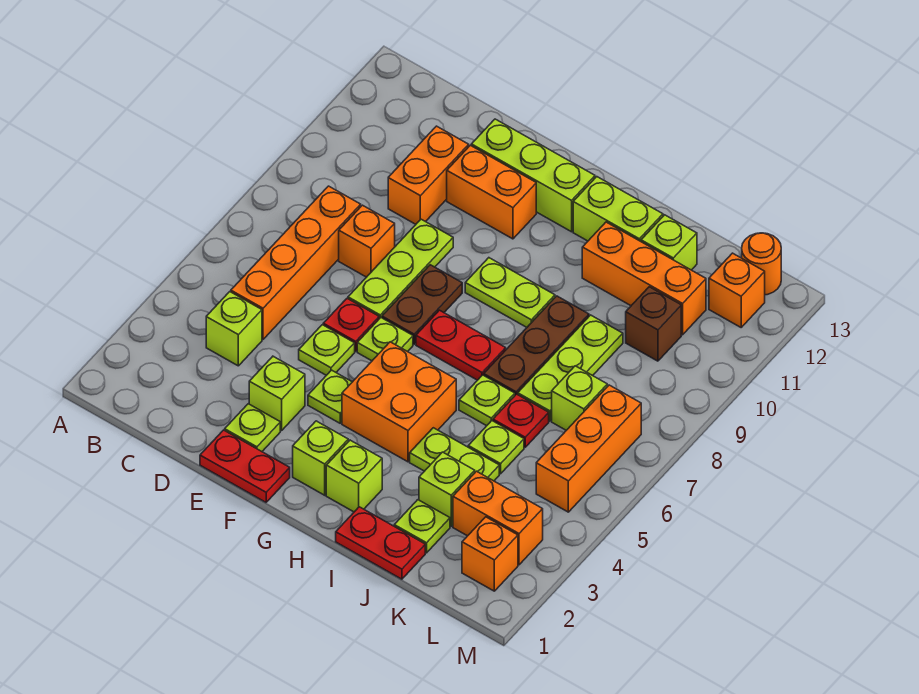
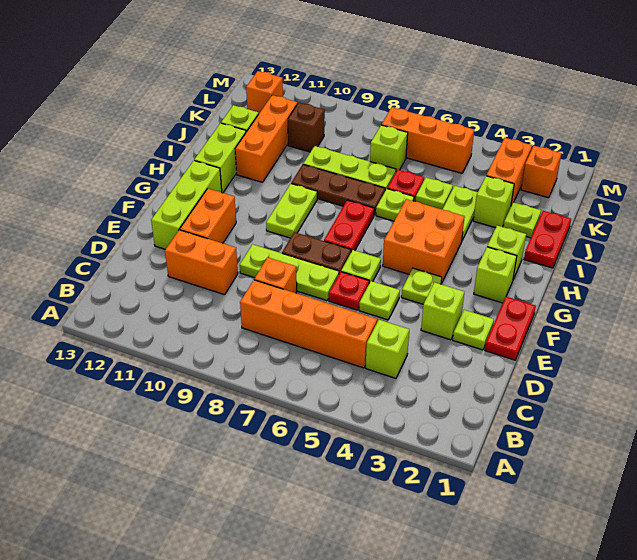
orange 1x1 round brick [742,233,781,295] -> none

